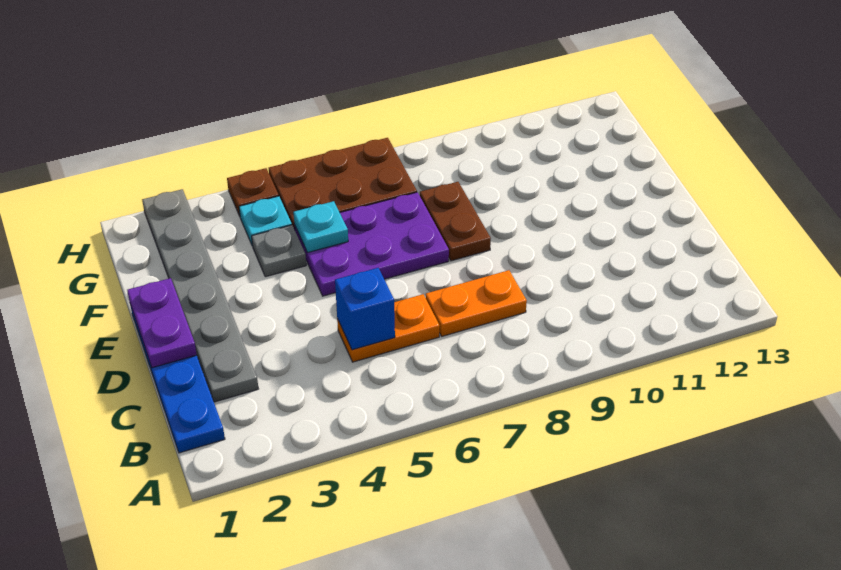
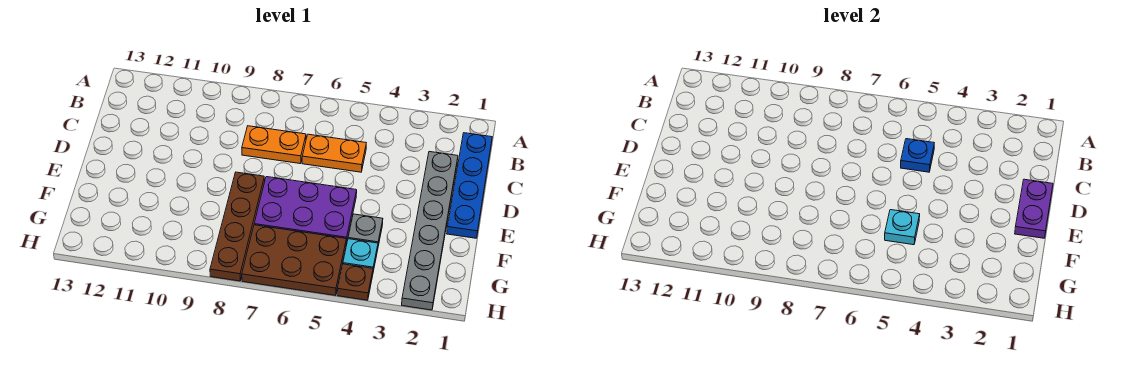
blue 1x1 brick [335,268,395,350] -> blue 1x1 plate [901,139,934,172]
brown 1x2 plate [420,182,491,261] -> brown 1x4 plate [210,172,265,281]

